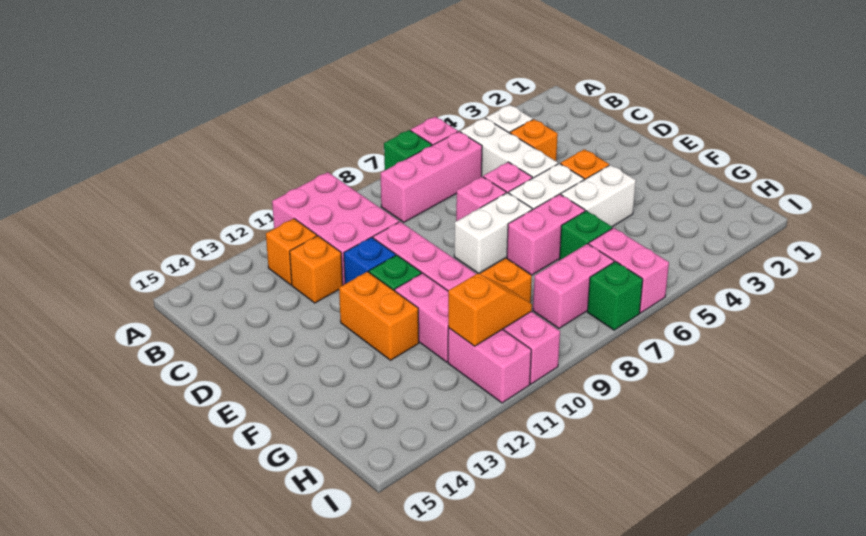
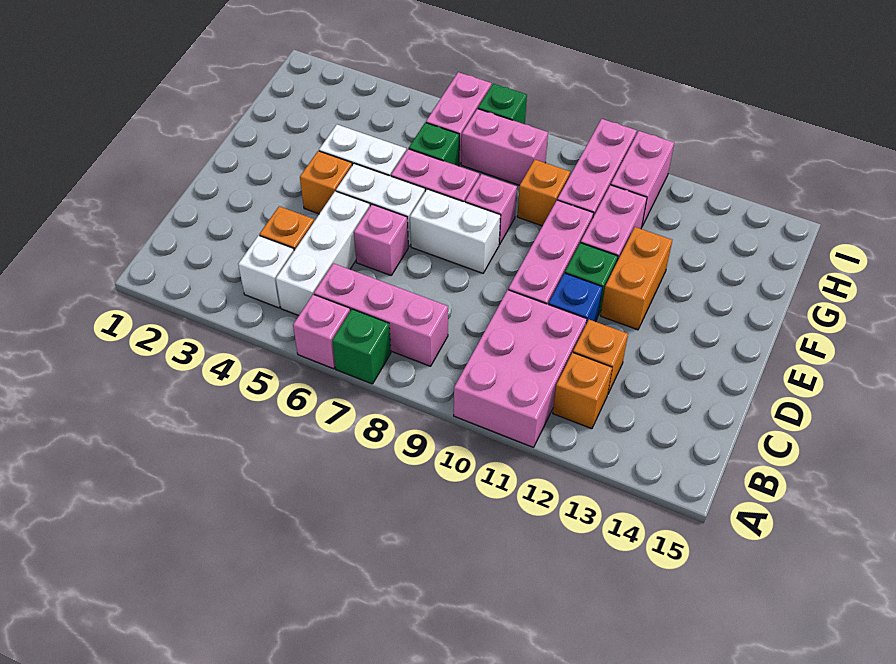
pink 1x1 brick [456,177,506,221] -> pink 1x1 brick moved to [465,174,517,244]
orange 1x2 slope [448,273,532,346] -> none

